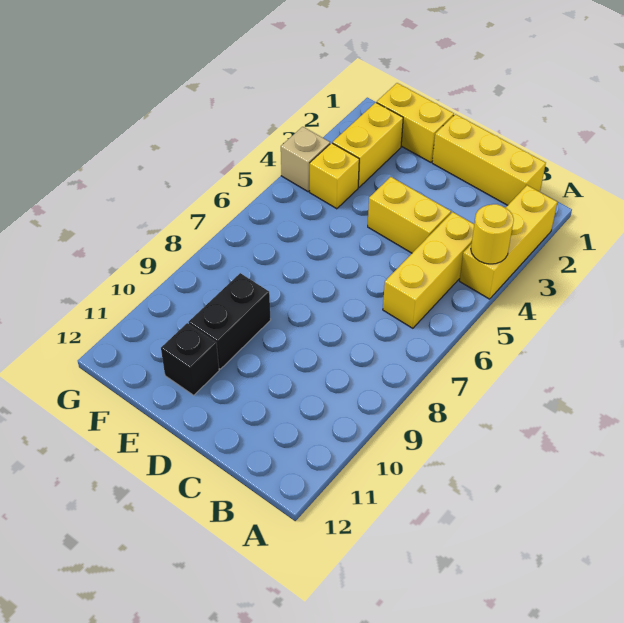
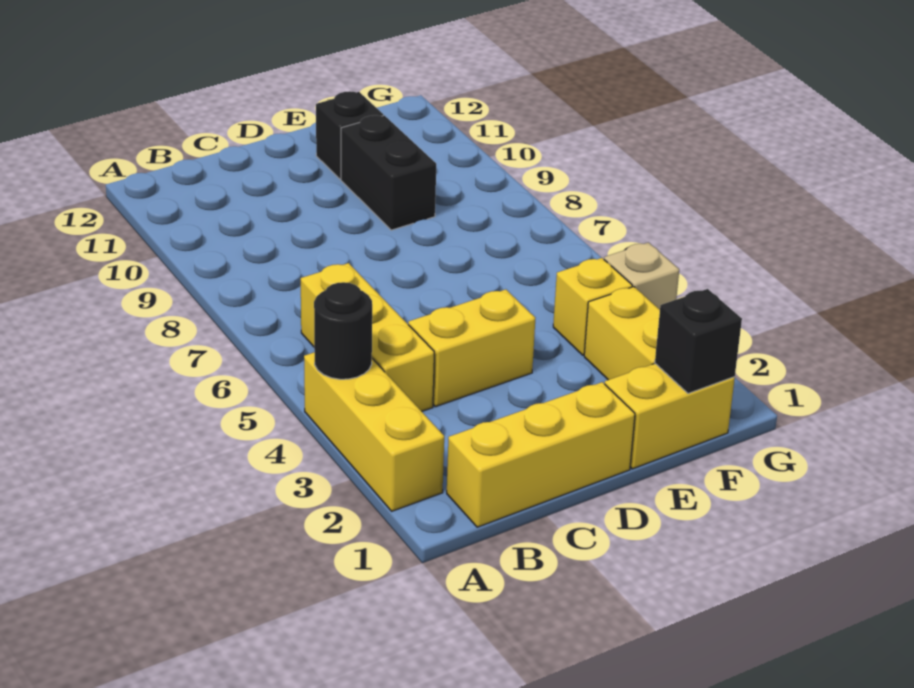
yellow 1x1 round brick [471,204,514,264] -> black 1x1 round brick [314,282,372,379]
none -> black 1x1 brick [655,289,742,393]

